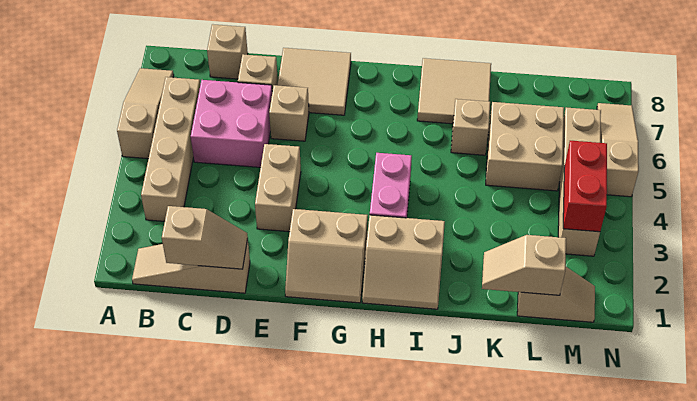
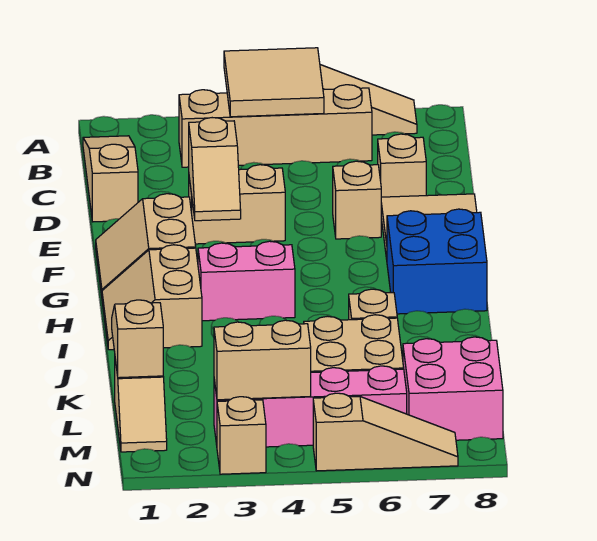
tan 1x2 slope [162,206,248,269] -> tan 1x2 slope moved to [189,118,241,221]
pink 2x2 brick [191,80,272,167] -> pink 2x2 brick moved to [403,337,503,440]
tan 1x1 brick [207,24,248,79] -> tan 1x1 brick moved to [217,397,266,474]
none -> blue 2x2 brick [387,209,487,314]
tan 2x2 tile [417,58,491,124] -> tan 2x2 tile moved to [224,48,324,117]
tan 1x4 brick [558,107,601,256] -> pink 1x4 brick [214,366,407,447]
red 1x2 brick [563,141,607,232] -> tan 1x2 brick [214,320,311,400]

